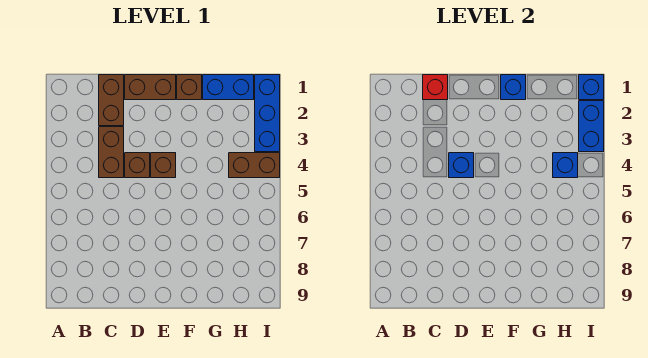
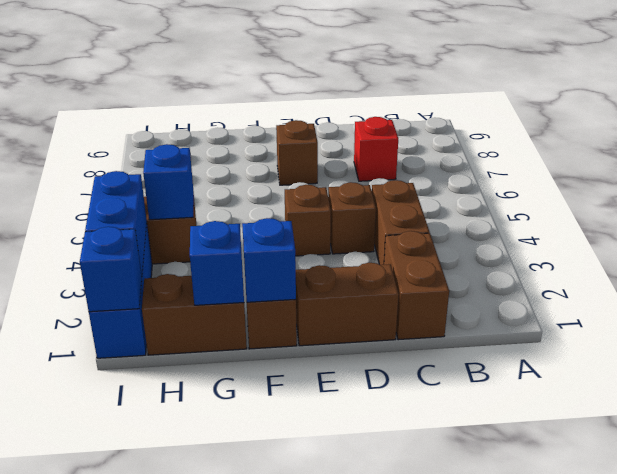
red 1x1 brick [423,75,448,100] -> red 1x1 brick moved to [354,117,398,181]
blue 1x1 brick [449,153,474,178] -> blue 1x1 brick moved to [190,221,244,305]
none -> brown 1x1 brick [276,120,318,185]
blue 1x2 brick [203,75,254,100] -> brown 1x2 brick [142,274,247,355]

